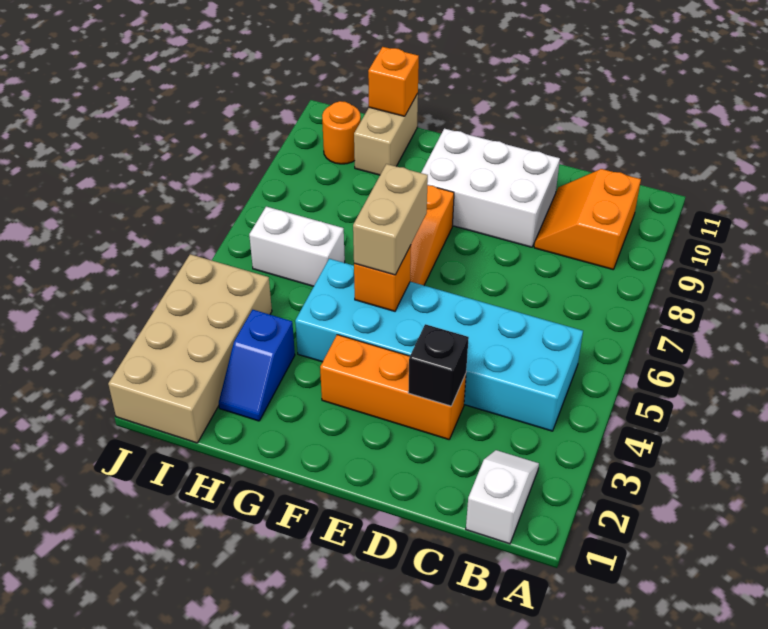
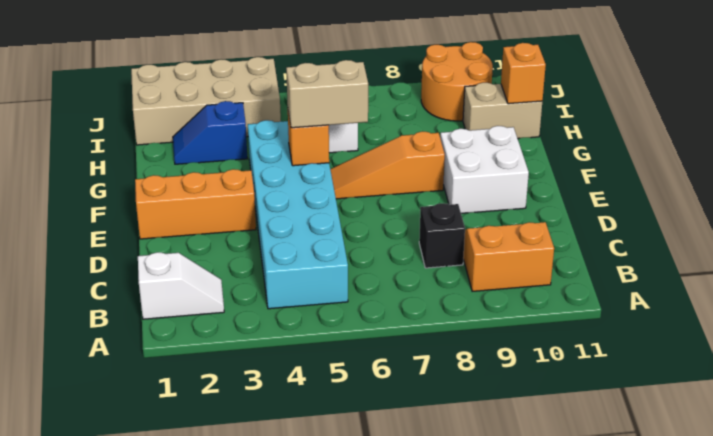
orange 1x3 brick [320,335,466,439] -> orange 1x3 brick turned to [135,169,256,239]
black 1x1 brick [408,324,469,406] -> black 1x1 brick moved to [419,203,465,268]
white 2x3 brick [421,128,560,247] -> white 2x2 brick [440,126,529,213]
orange 1x1 round brick [322,101,361,164] -> orange 2x2 round brick [421,42,493,121]

